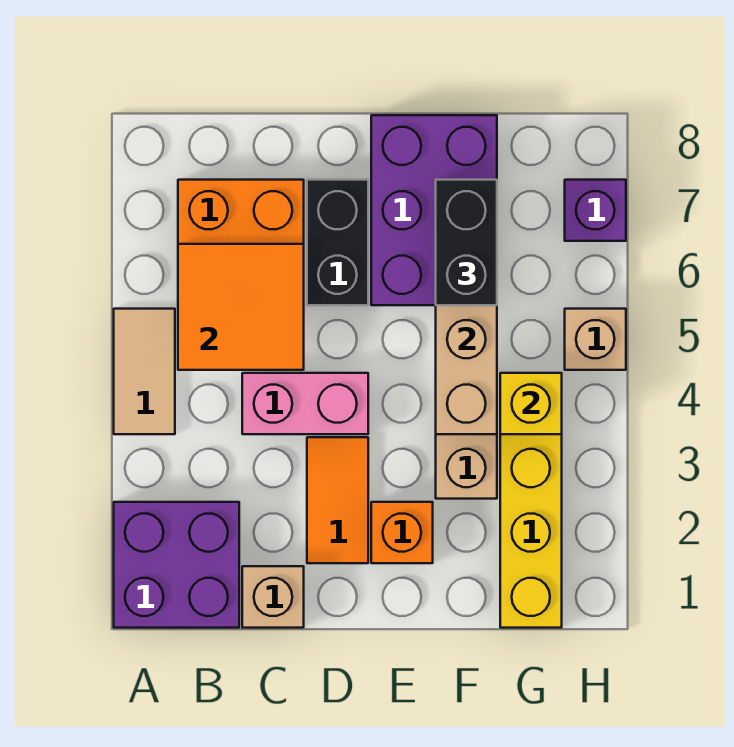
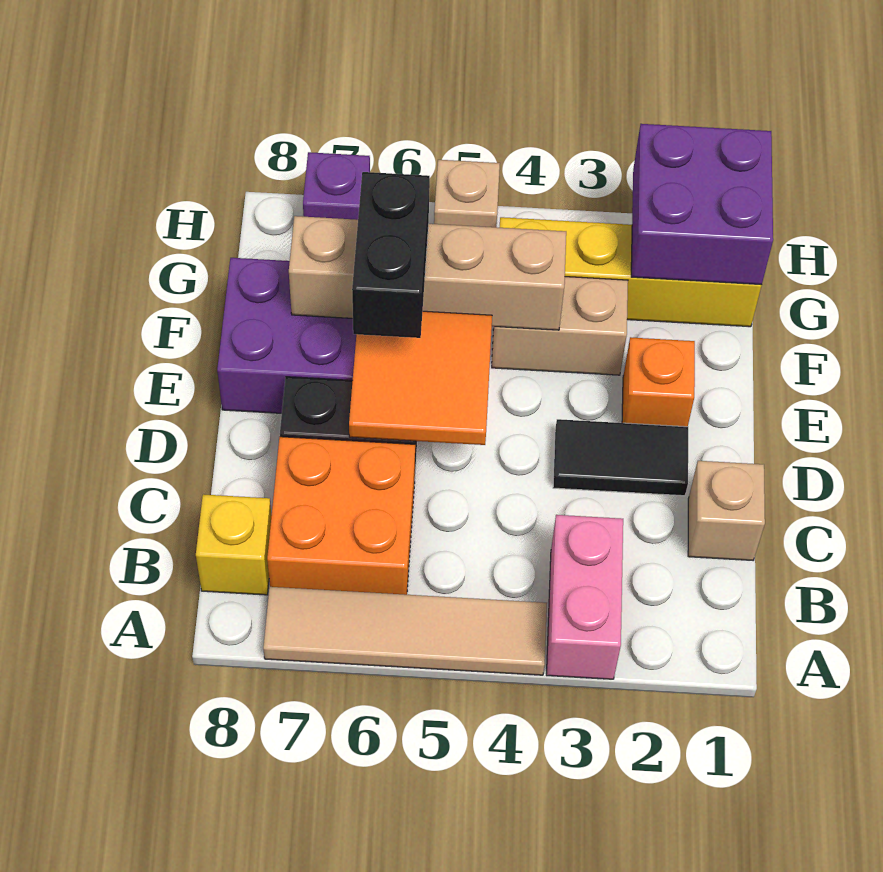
purple 2x2 brick [114,502,239,628] -> purple 2x2 brick moved to [631,124,773,285]
tan 1x2 tile [114,309,175,434] -> tan 1x4 tile [263,587,547,675]
orange 2x2 tile [178,244,304,370] -> orange 2x2 tile moved to [349,311,492,445]
pink 1x2 brick [242,373,368,434] -> pink 1x2 brick moved to [546,515,623,679]
orange 1x2 tile [307,437,368,563] -> black 1x2 tile [553,419,688,496]
black 1x2 brick [436,180,497,305] -> black 1x2 brick turned to [352,172,430,338]
yellow 1x1 brick [500,373,562,434] -> yellow 1x1 brick moved to [196,494,272,595]

